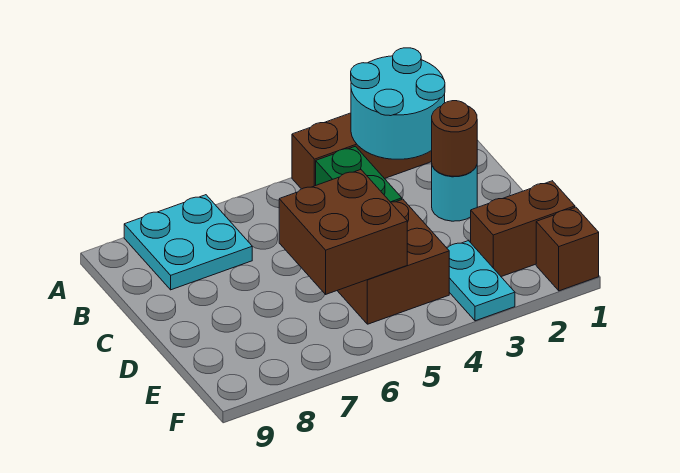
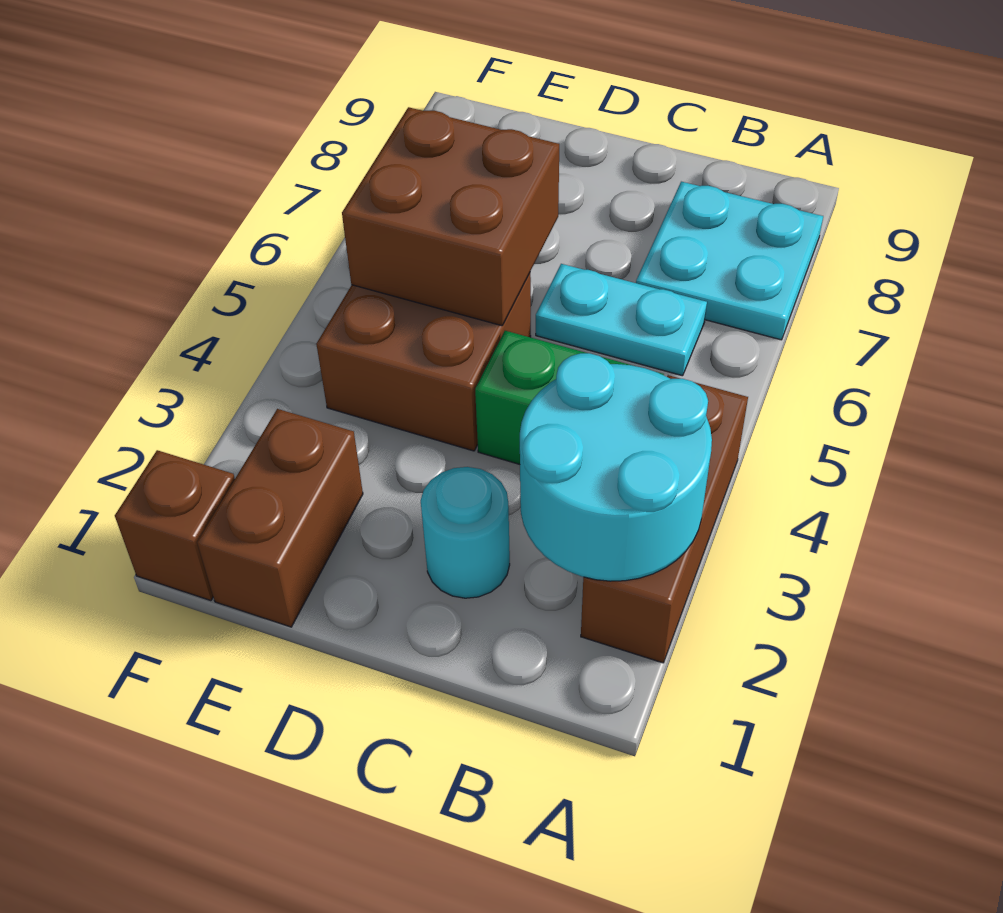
brown 1x1 round brick [432,101,477,176] -> none
cyan 1x2 plate [447,241,515,321] -> cyan 1x2 plate moved to [536,264,707,376]

